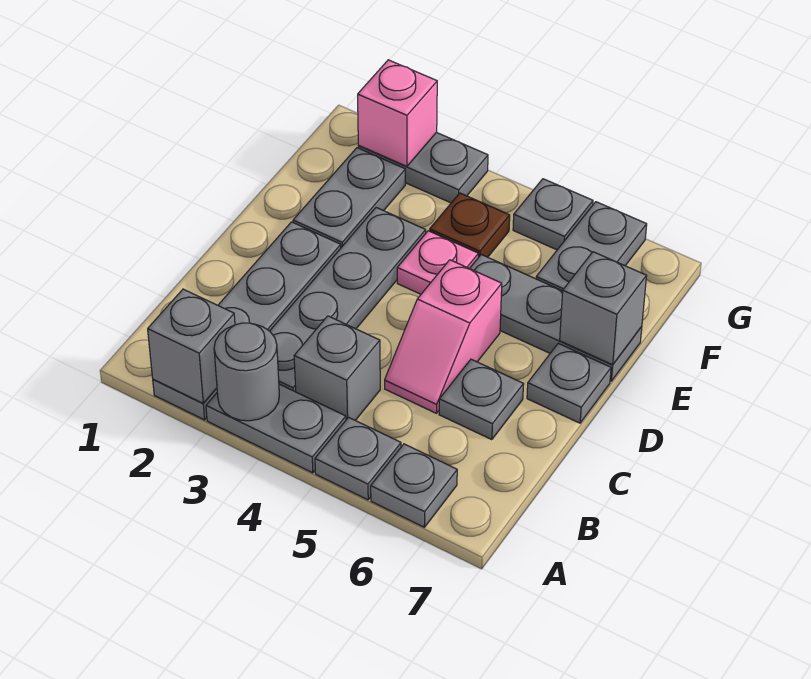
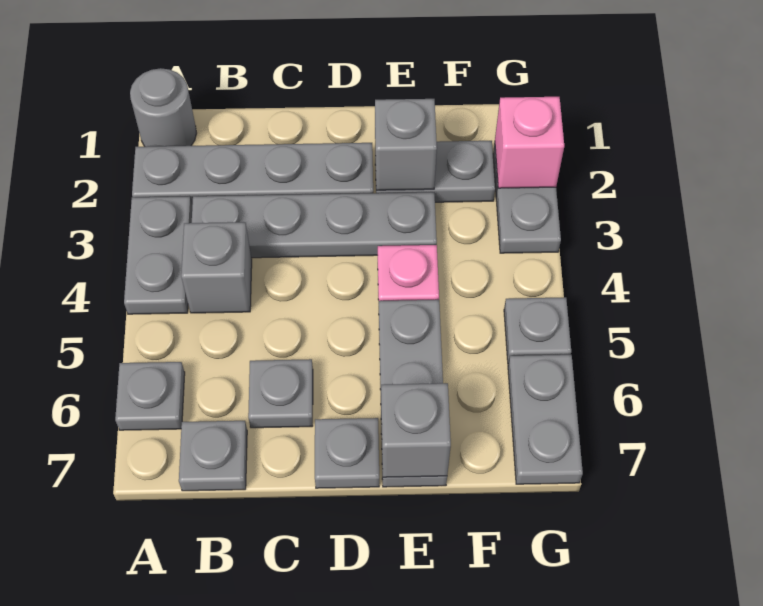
grey 1x1 brick [148,289,235,403] -> grey 1x1 brick moved to [375,99,437,190]
grey 1x1 round brick [214,323,279,421] -> grey 1x1 round brick moved to [130,68,196,147]
grey 1x1 plate [315,417,401,500] -> grey 1x1 plate moved to [179,421,247,491]
pink 1x2 slope [385,260,502,413] -> none
brown 1x1 plate [430,193,510,257] -> none
grey 1x2 plate [536,202,647,291] -> grey 1x2 plate turned to [508,355,583,484]

